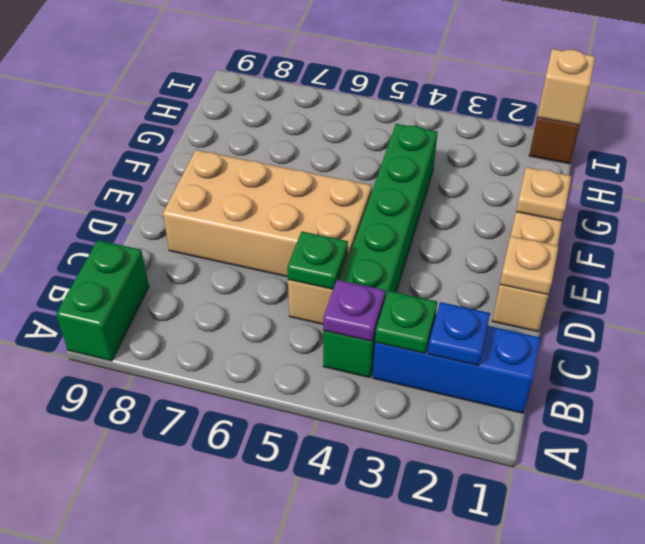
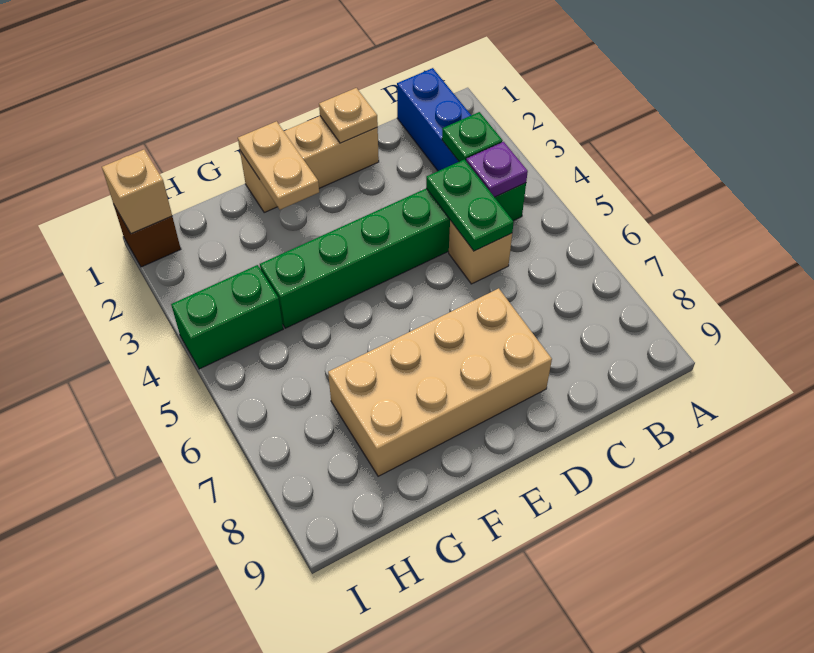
green 1x2 brick [56,240,149,361] -> green 1x2 brick moved to [171,265,283,369]
blue 1x1 plate [428,302,490,366] -> none
green 1x1 plate [287,232,348,289] -> green 1x2 plate [426,159,514,251]
tan 2x4 brick [163,150,372,277] -> tan 2x4 brick turned to [328,288,552,476]
tan 1x1 plate [516,167,571,221] -> tan 1x2 plate [238,121,319,210]

